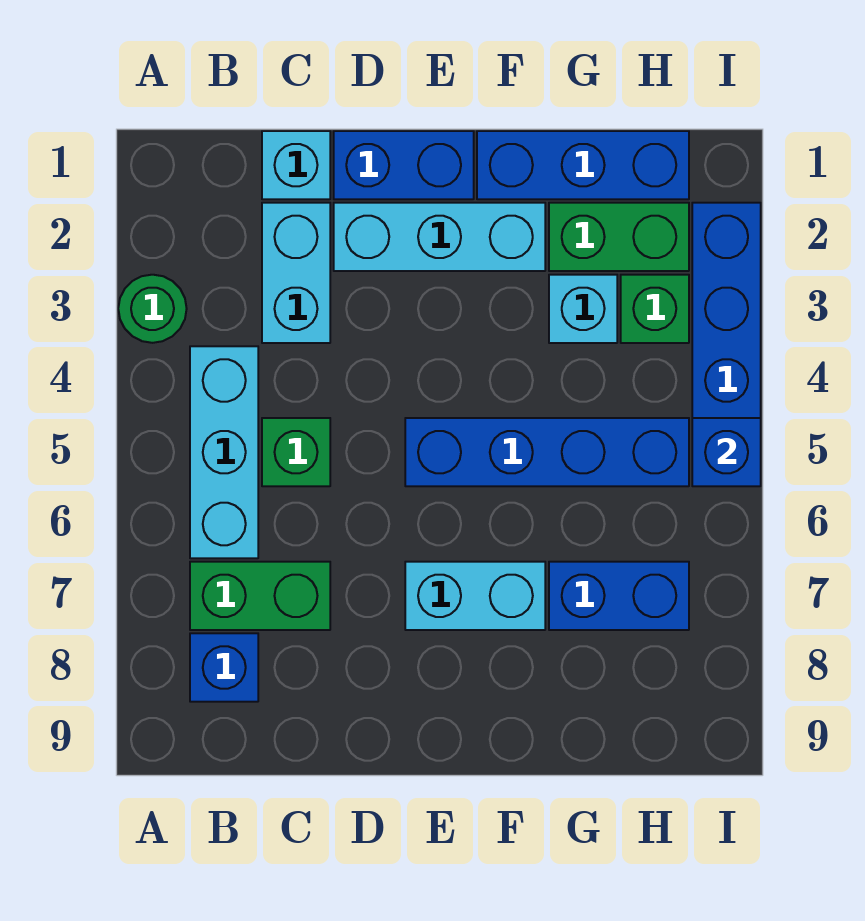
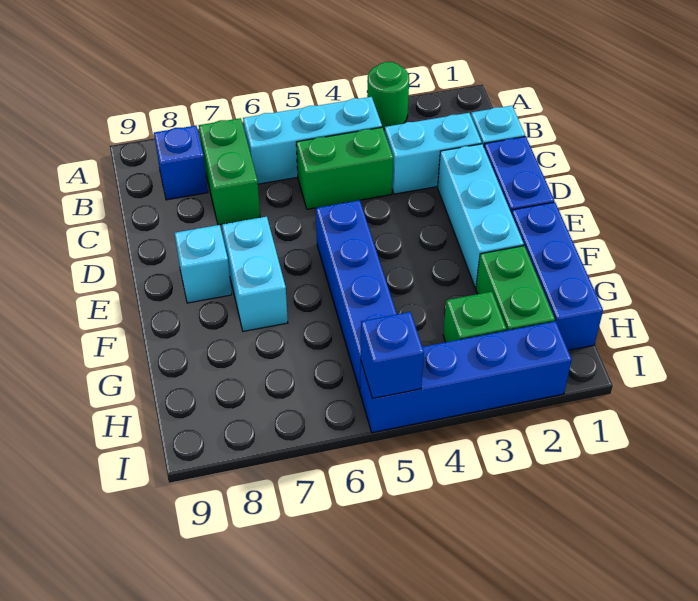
green 1x1 brick [262,418,330,486] -> green 1x2 brick [296,127,393,209]
cyan 1x1 brick [549,275,617,343] -> cyan 1x1 brick moved to [175,225,232,303]
blue 1x2 brick [549,562,689,630] -> none

